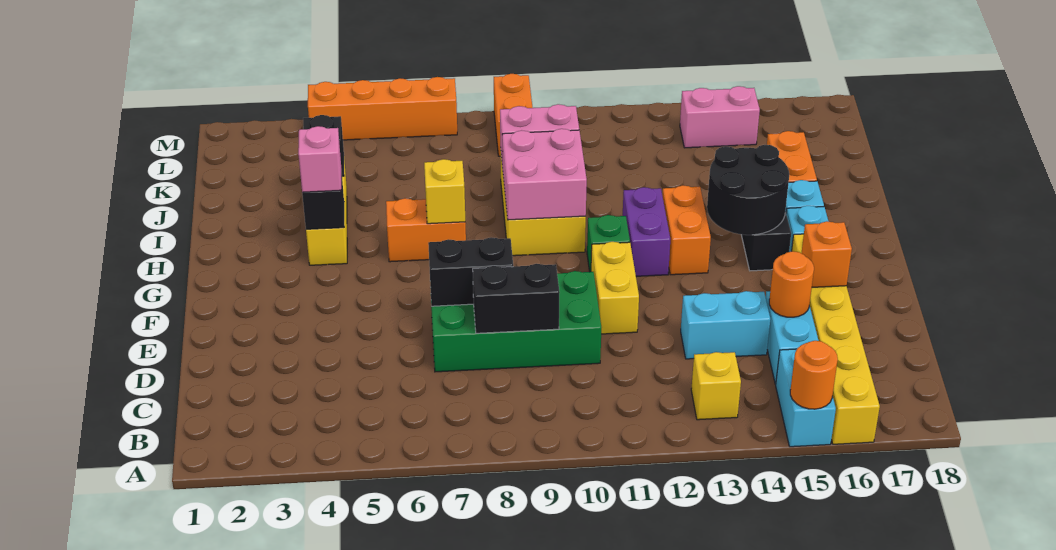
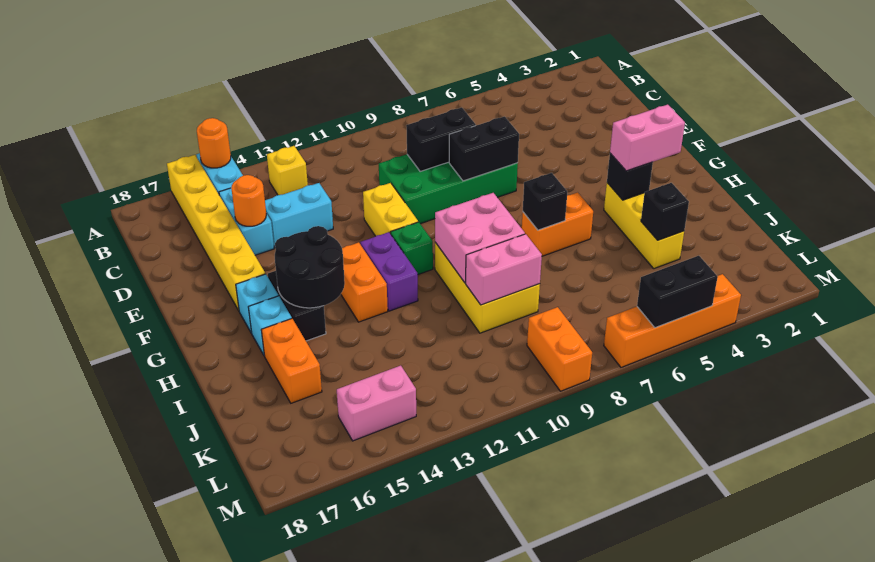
orange 1x1 brick [801,221,852,287] -> none
pink 1x1 brick [298,126,341,193] -> pink 1x2 brick [610,105,685,171]
yellow 1x1 brick [424,159,465,224] -> black 1x1 brick [523,173,567,230]
none -> black 1x2 brick [637,256,718,328]

